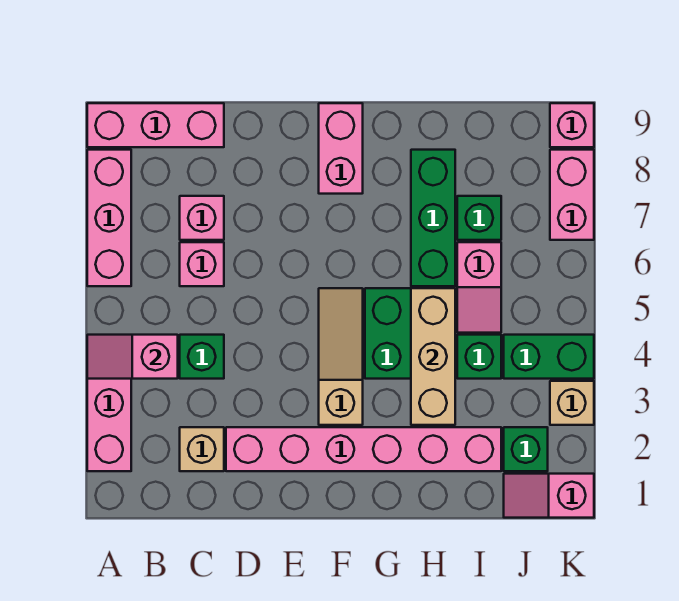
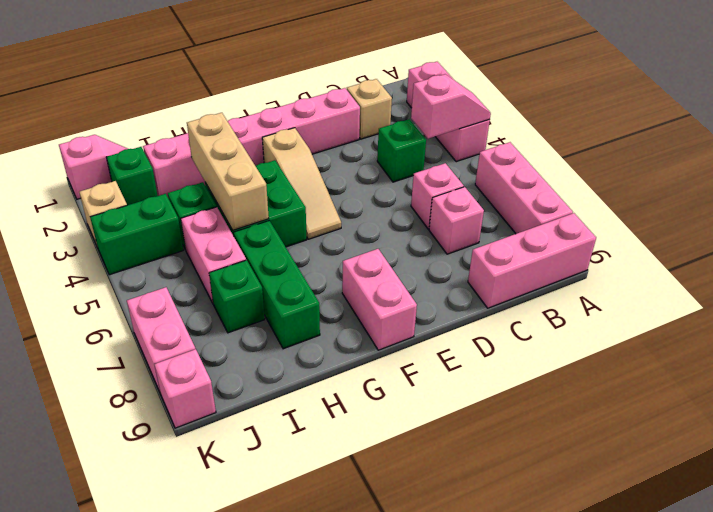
pink 1x2 slope [457,242,501,333] -> pink 1x2 brick [181,207,246,303]

